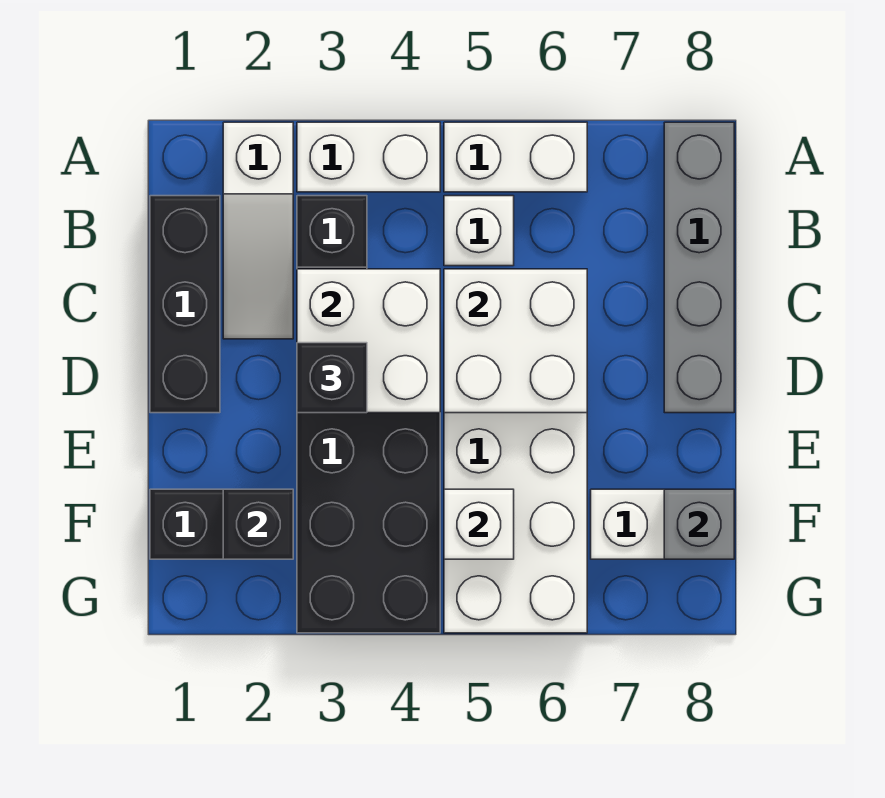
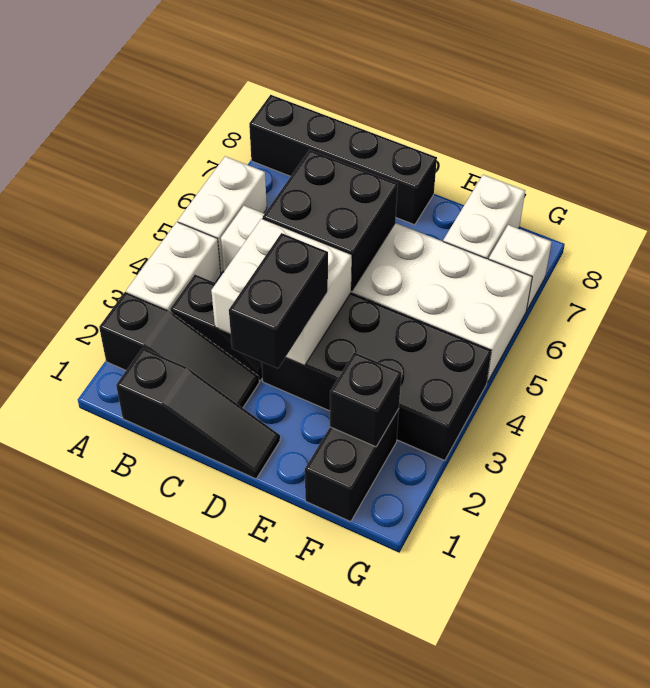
white 1x3 slope [223,122,293,339] -> black 1x3 slope [99,292,259,408]
grey 1x4 brick [664,122,734,413] -> black 1x4 brick [249,95,437,225]
black 1x3 brick [150,196,220,413] -> black 1x3 slope [116,348,280,479]
white 2x2 brick [444,269,587,413] -> black 2x2 brick [263,150,398,291]
black 1x1 brick [297,343,367,413] -> black 1x2 brick [229,233,328,368]
white 1x1 brick [444,489,514,559] -> white 1x1 brick moved to [489,225,552,309]
grey 1x1 brick [664,489,734,559] -> none

